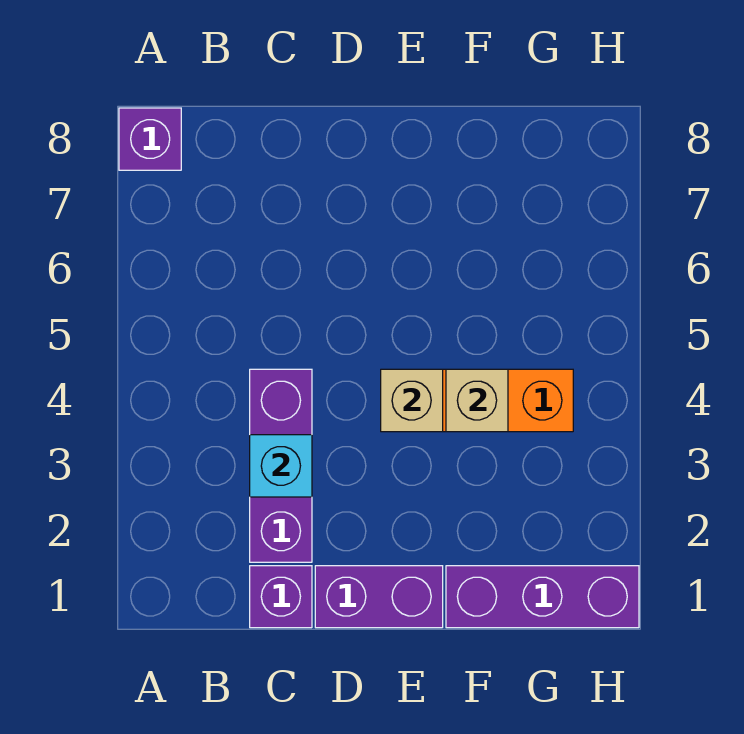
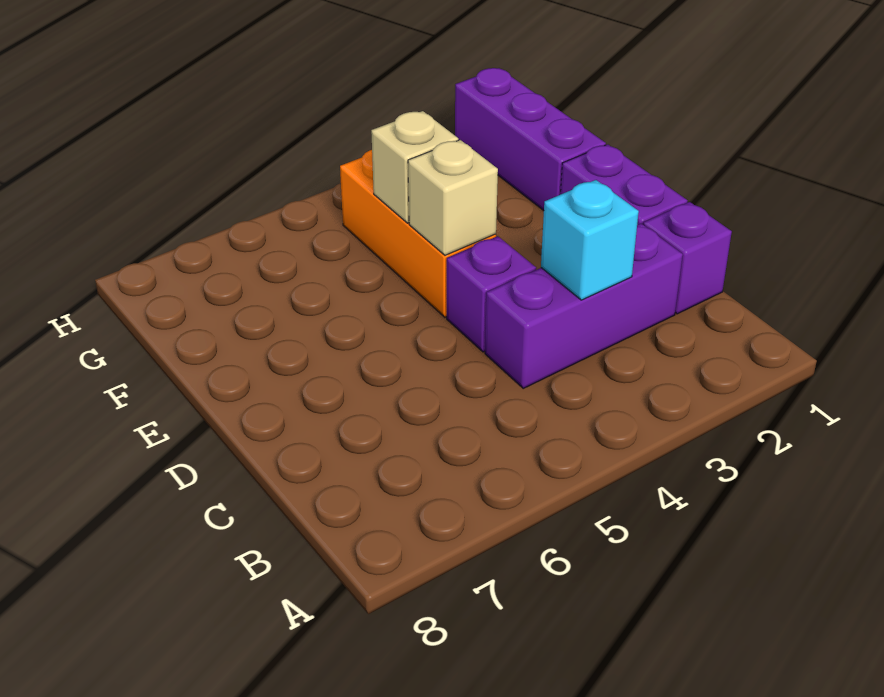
purple 1x1 brick [119,108,181,170] -> purple 1x1 brick moved to [447,236,536,352]

